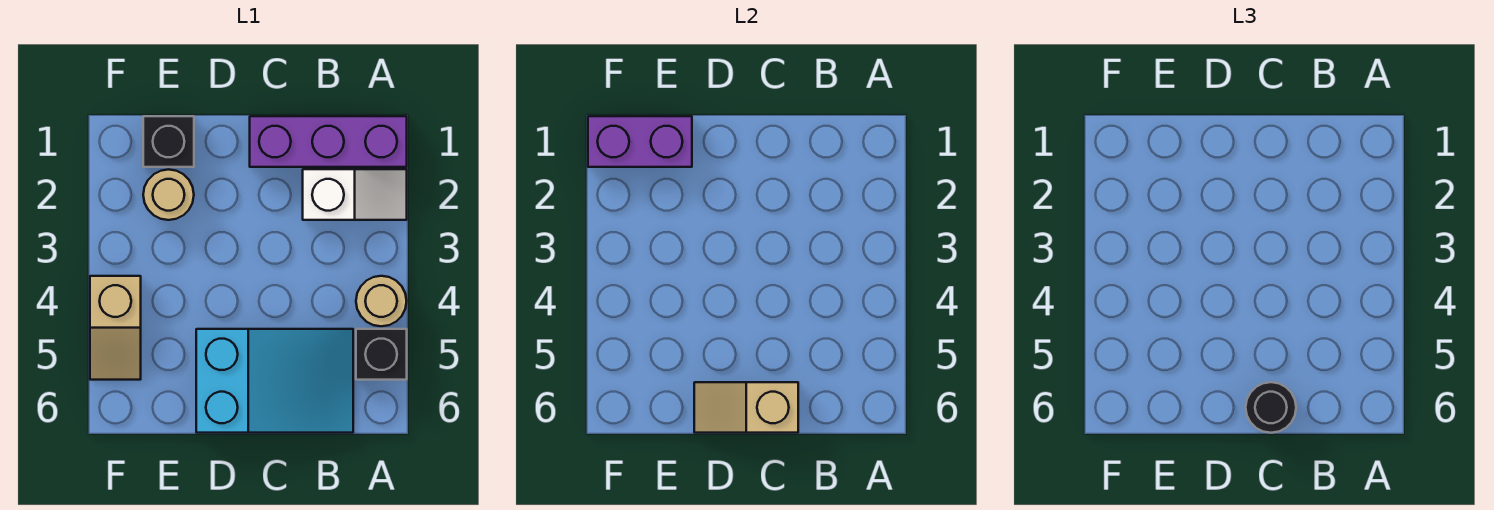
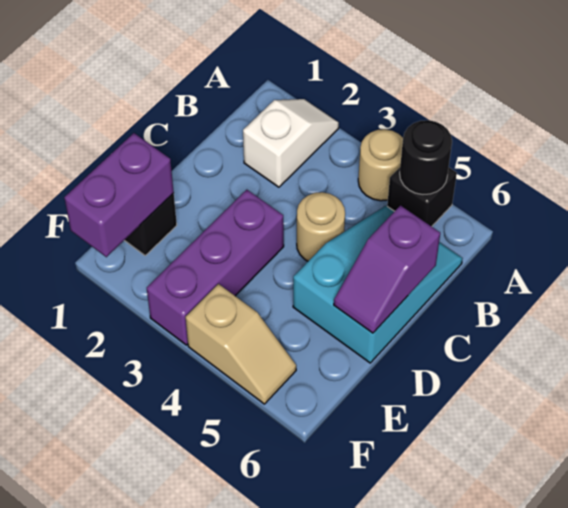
purple 1x3 brick [250,116,407,167] -> purple 1x3 brick moved to [147,190,284,345]
tan 1x2 slope [694,382,798,433] -> purple 1x2 slope [334,206,440,333]
black 1x1 round brick [1246,382,1296,433] -> black 1x1 round brick moved to [400,120,452,194]
tan 1x1 round brick [143,170,194,220] -> tan 1x1 round brick moved to [297,192,345,261]

